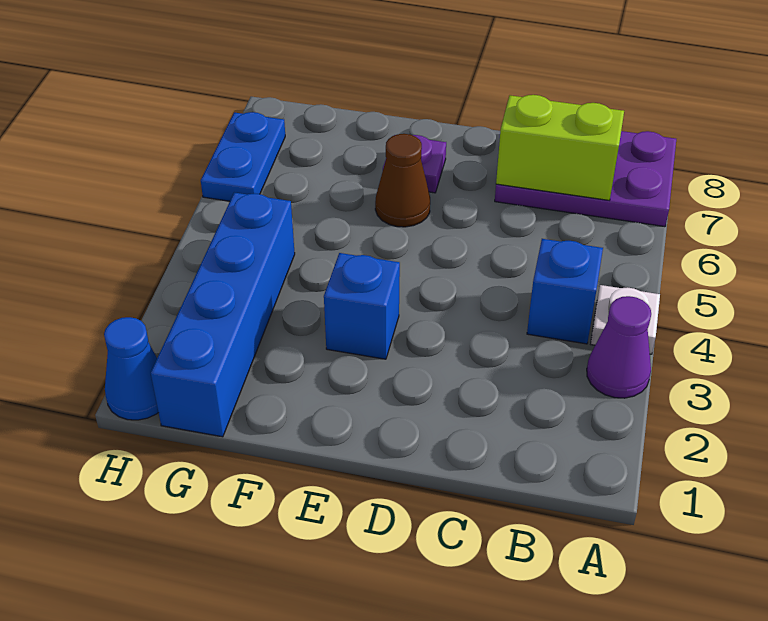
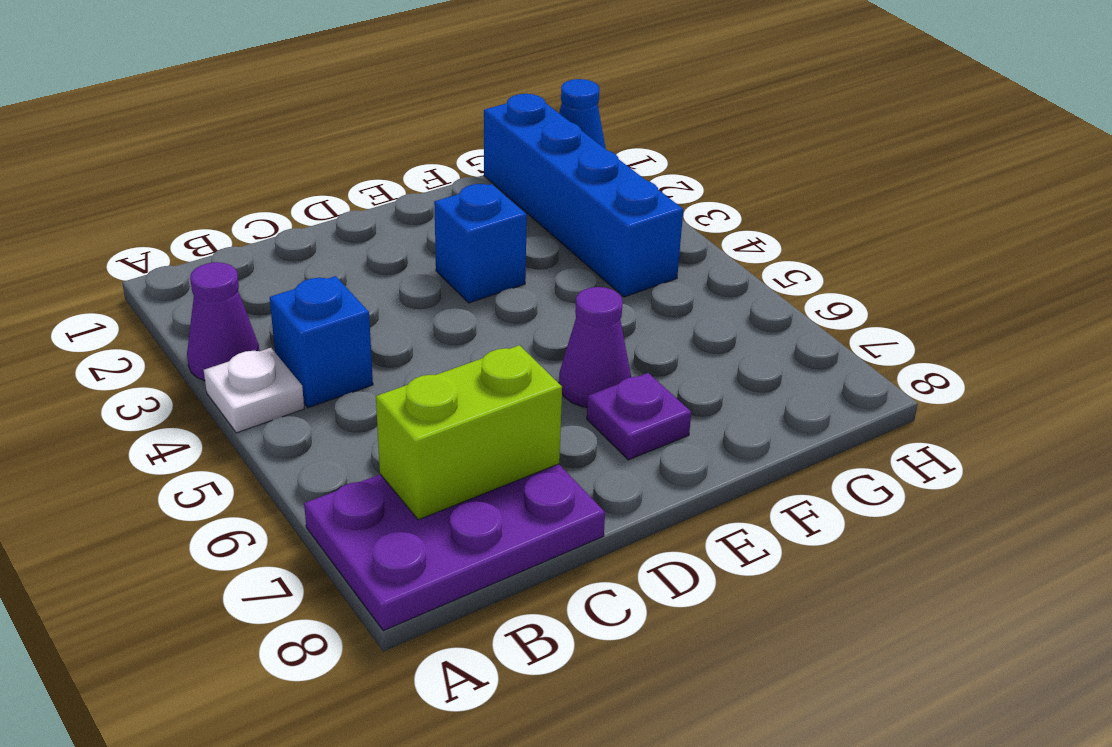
brown 1x1 cone [375,134,430,227] -> purple 1x1 cone [559,287,631,407]
blue 1x2 plate [201,112,285,201] -> none

